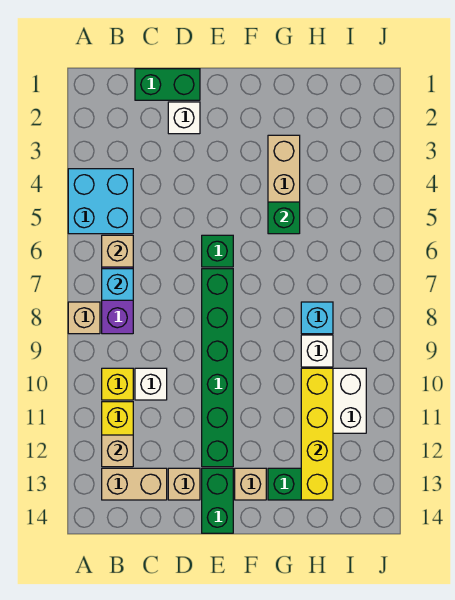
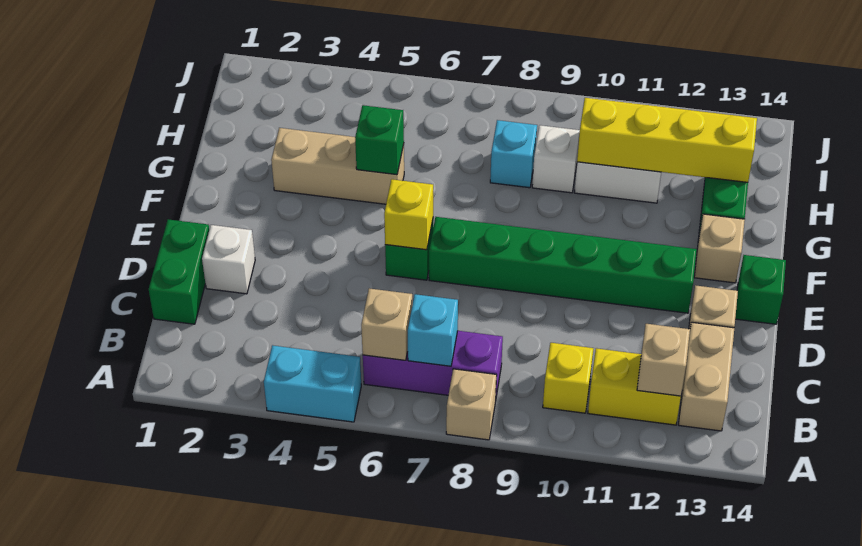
cyan 2x2 brick [68,169,133,234] -> cyan 1x2 brick [264,345,361,422]
white 1x1 brick [135,368,167,400] -> none
none -> yellow 1x1 brick [384,179,433,250]
green 1x2 brick [202,468,233,533] -> green 1x1 brick [735,255,786,324]

